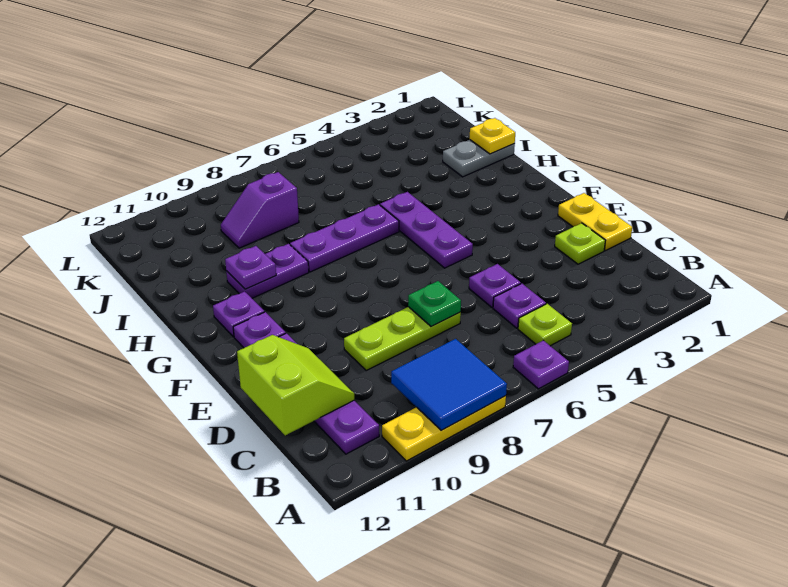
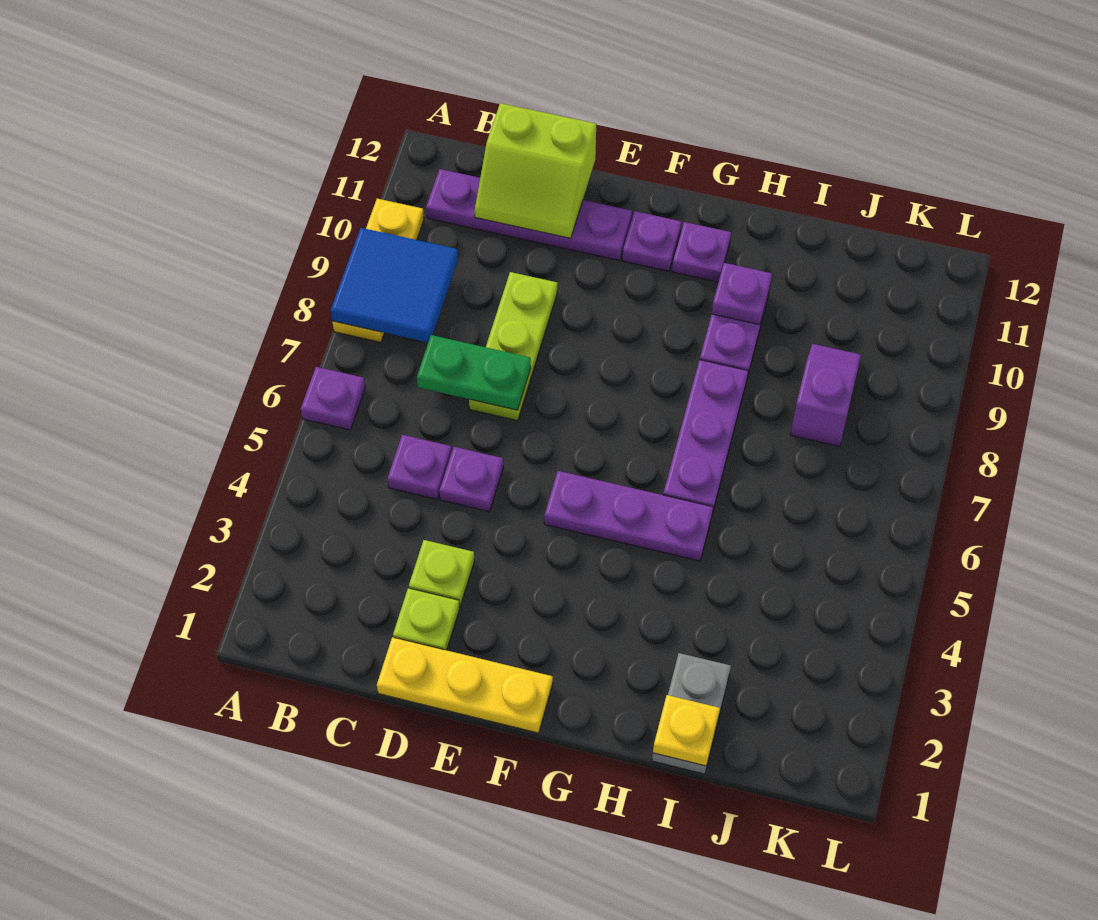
lime 1x1 plate [518,304,572,346] -> lime 1x1 plate moved to [409,540,474,607]
yellow 1x2 plate [558,193,632,251] -> yellow 1x3 plate [377,637,553,733]
green 1x1 plate [408,281,461,327] -> green 1x2 plate [417,335,531,410]

